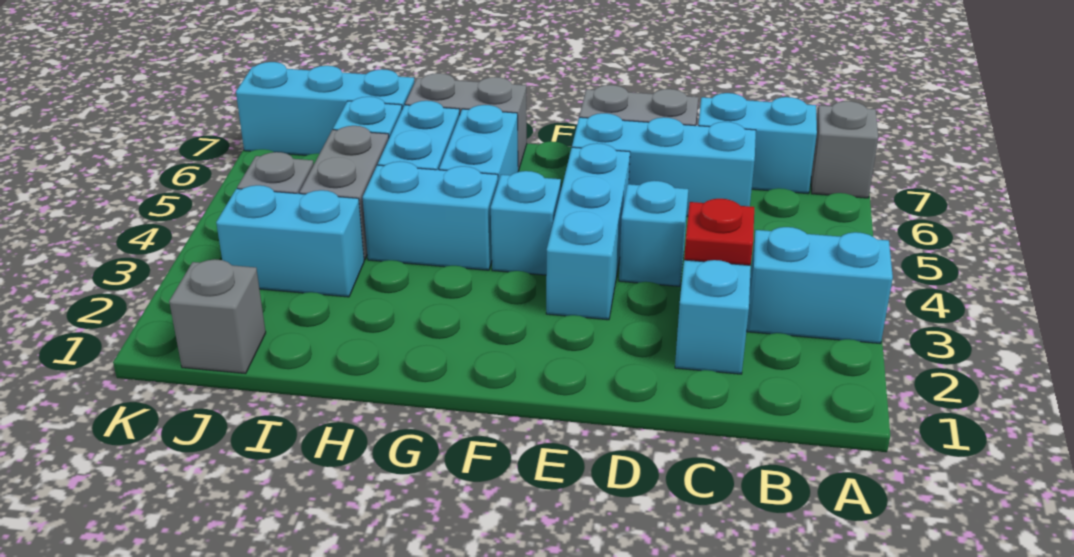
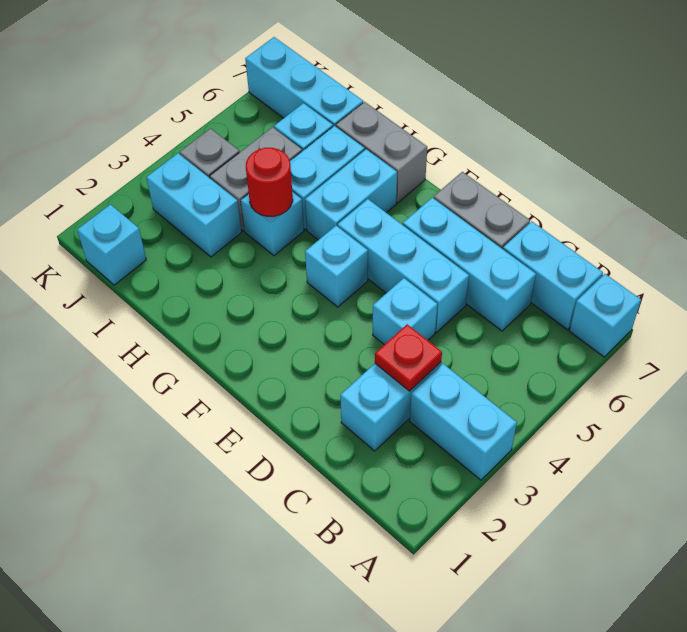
grey 1x1 brick [811,101,878,198] -> cyan 1x1 brick [569,274,641,357]
cyan 1x3 brick [546,143,630,320] -> cyan 1x3 brick turned to [338,199,469,332]
cyan 1x2 brick [363,161,498,270] -> cyan 1x1 brick [241,192,304,256]
none -> red 1x1 round brick [246,148,293,216]
grey 1x1 brick [169,259,266,374] -> cyan 1x1 brick [77,204,146,285]

